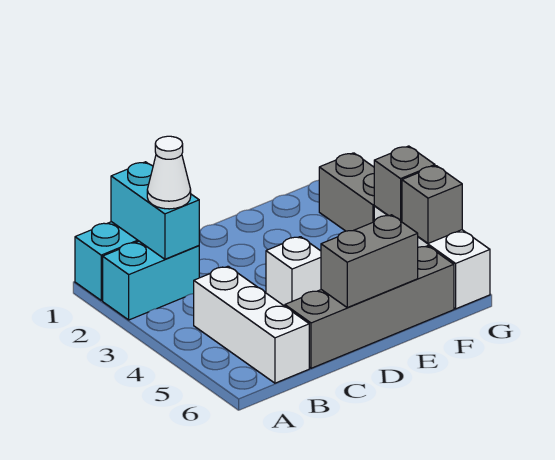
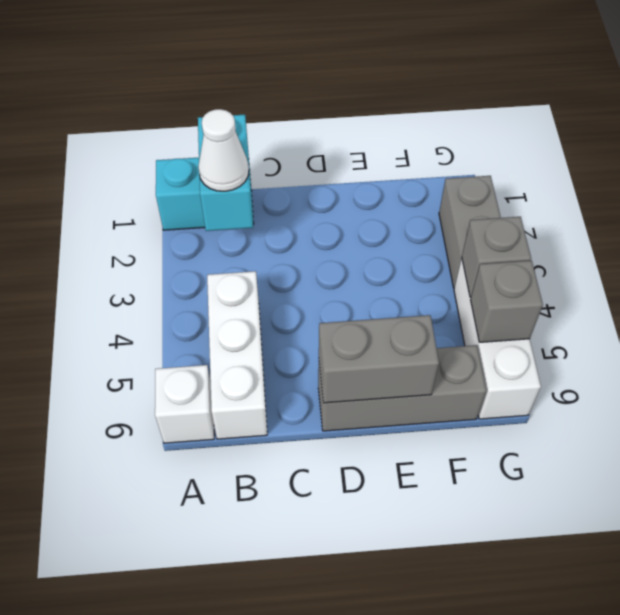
cyan 1x2 brick [103,241,199,320] -> none
grey 1x4 brick [285,246,454,368] -> grey 1x3 brick [318,345,486,431]
white 1x1 brick [266,237,321,306] -> white 1x1 brick moved to [155,365,214,443]

